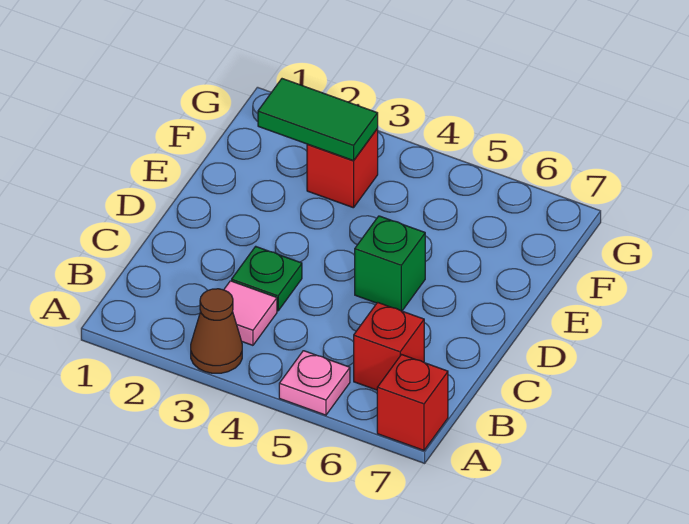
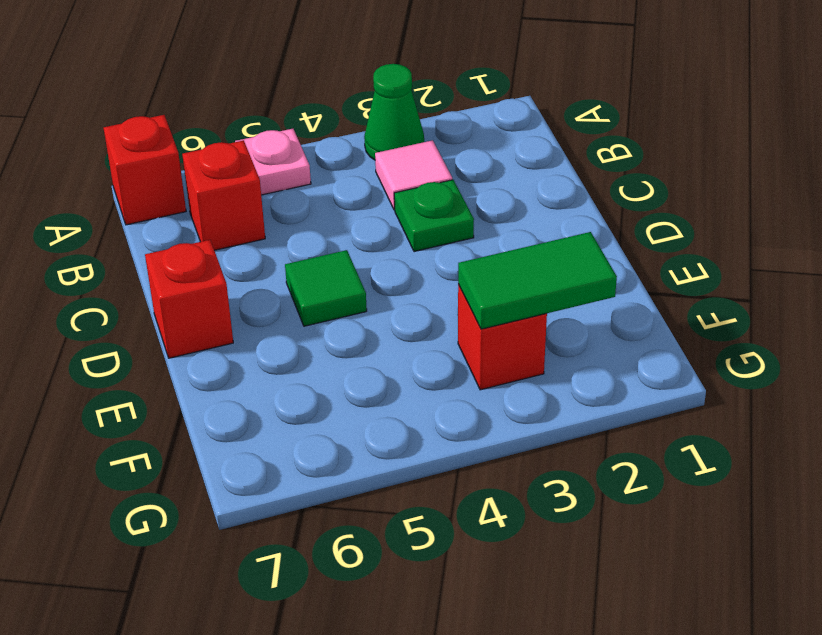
brown 1x1 cone [191,289,242,373] -> green 1x1 cone [364,64,424,160]
green 1x1 brick [355,216,425,311] -> green 1x1 tile [285,250,367,326]
none -> red 1x1 brick [145,240,233,358]

